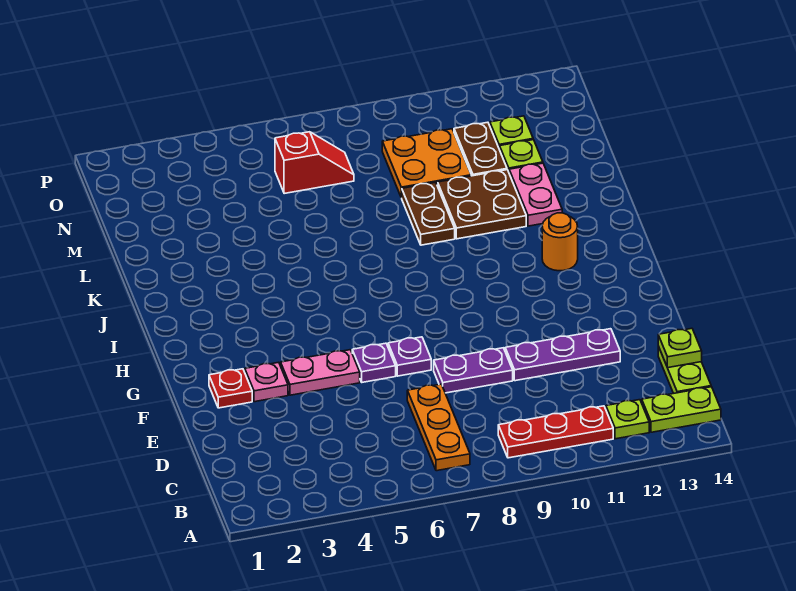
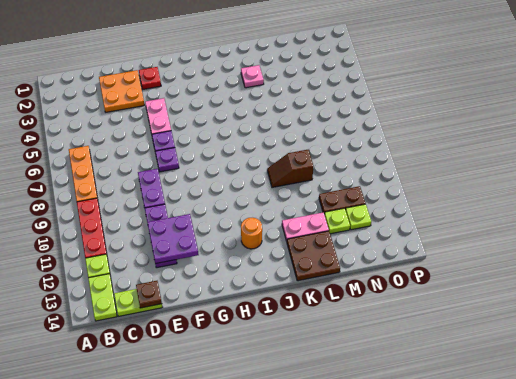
orange 1x3 plate [407,384,470,471] -> orange 1x3 plate turned to [69,146,98,202]
lime 1x1 plate [658,328,702,368] -> brown 1x1 plate [136,281,162,308]
none -> purple 2x2 plate [147,214,199,264]
pink 1x1 plate [245,362,288,402] -> pink 1x1 plate moved to [241,65,264,88]
brown 1x2 plate [402,182,455,245] -> brown 1x2 slope [267,150,313,187]
brown 2x2 plate [438,170,526,239] -> brown 2x2 plate moved to [287,231,340,281]
orange 2x2 plate [382,129,471,198] -> orange 2x2 plate moved to [99,70,145,112]
red 1x2 slope [275,132,354,194] -> none

